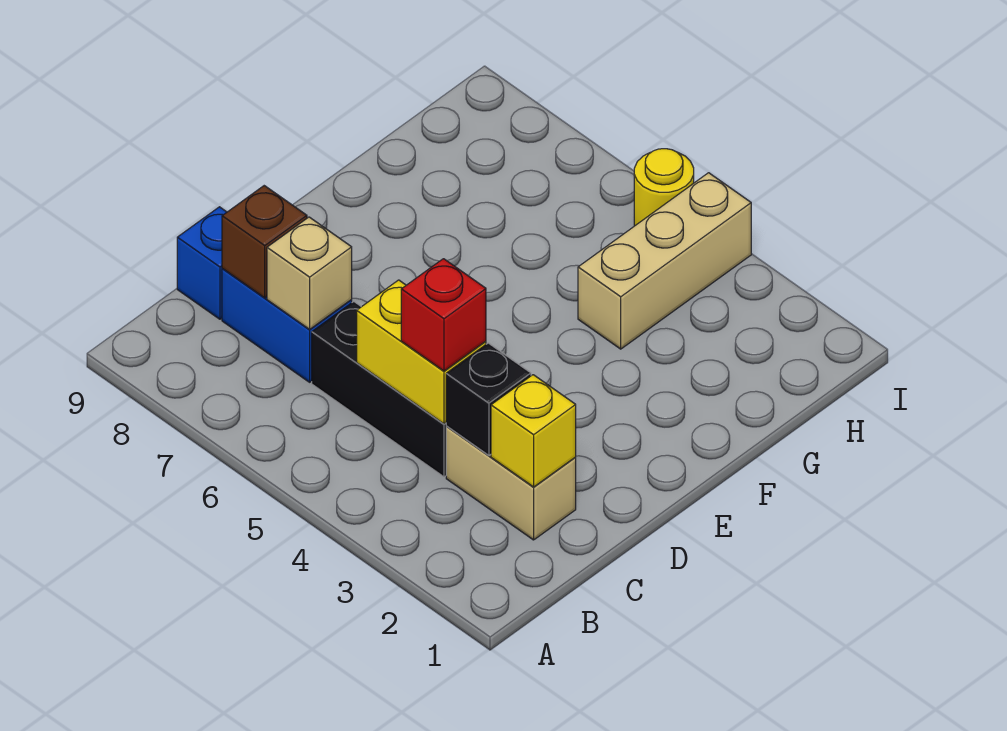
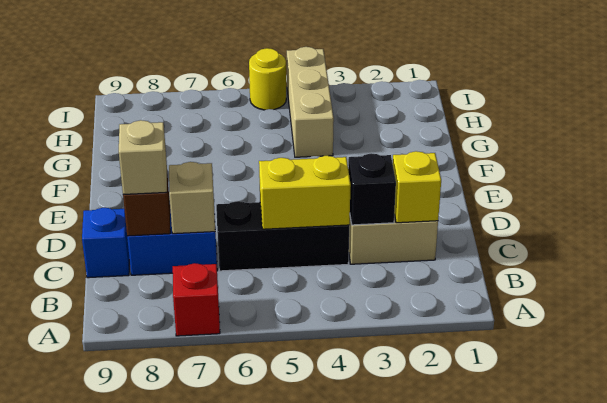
red 1x1 brick [401,259,486,371] -> red 1x1 brick moved to [173,263,220,336]
none -> tan 1x1 brick [119,120,167,194]

